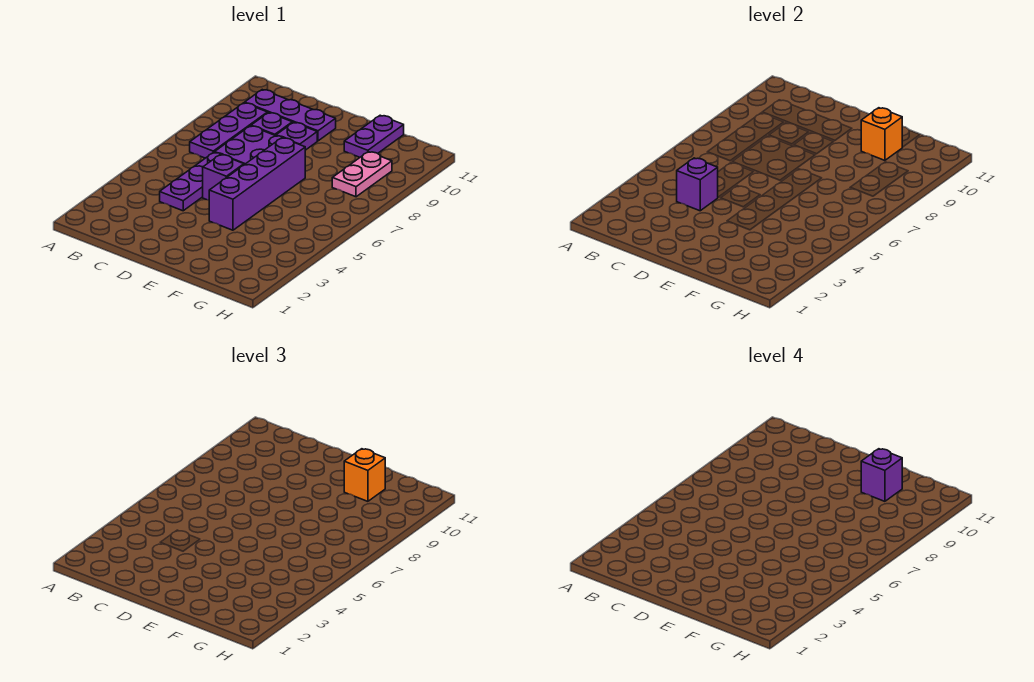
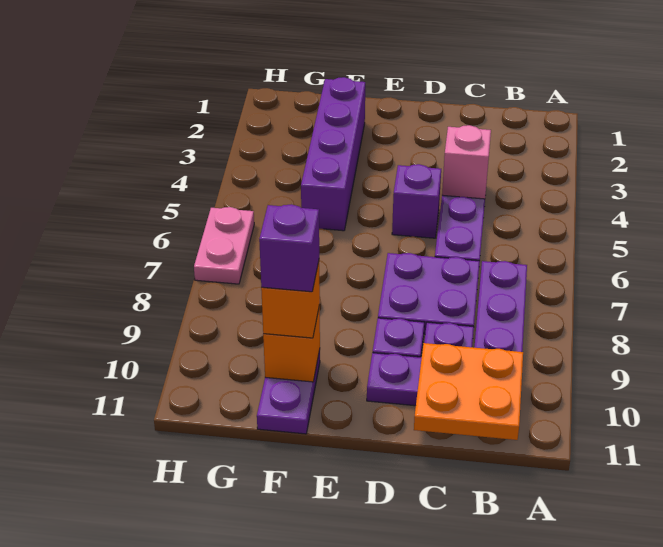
none -> orange 2x2 plate [414,343,523,440]
purple 1x1 brick [677,158,718,211] -> pink 1x1 brick [442,125,491,199]
purple 1x4 brick [209,138,305,230] -> purple 1x4 brick moved to [301,77,365,231]
pink 1x2 plate [332,152,392,197] -> pink 1x2 plate moved to [194,207,254,284]

